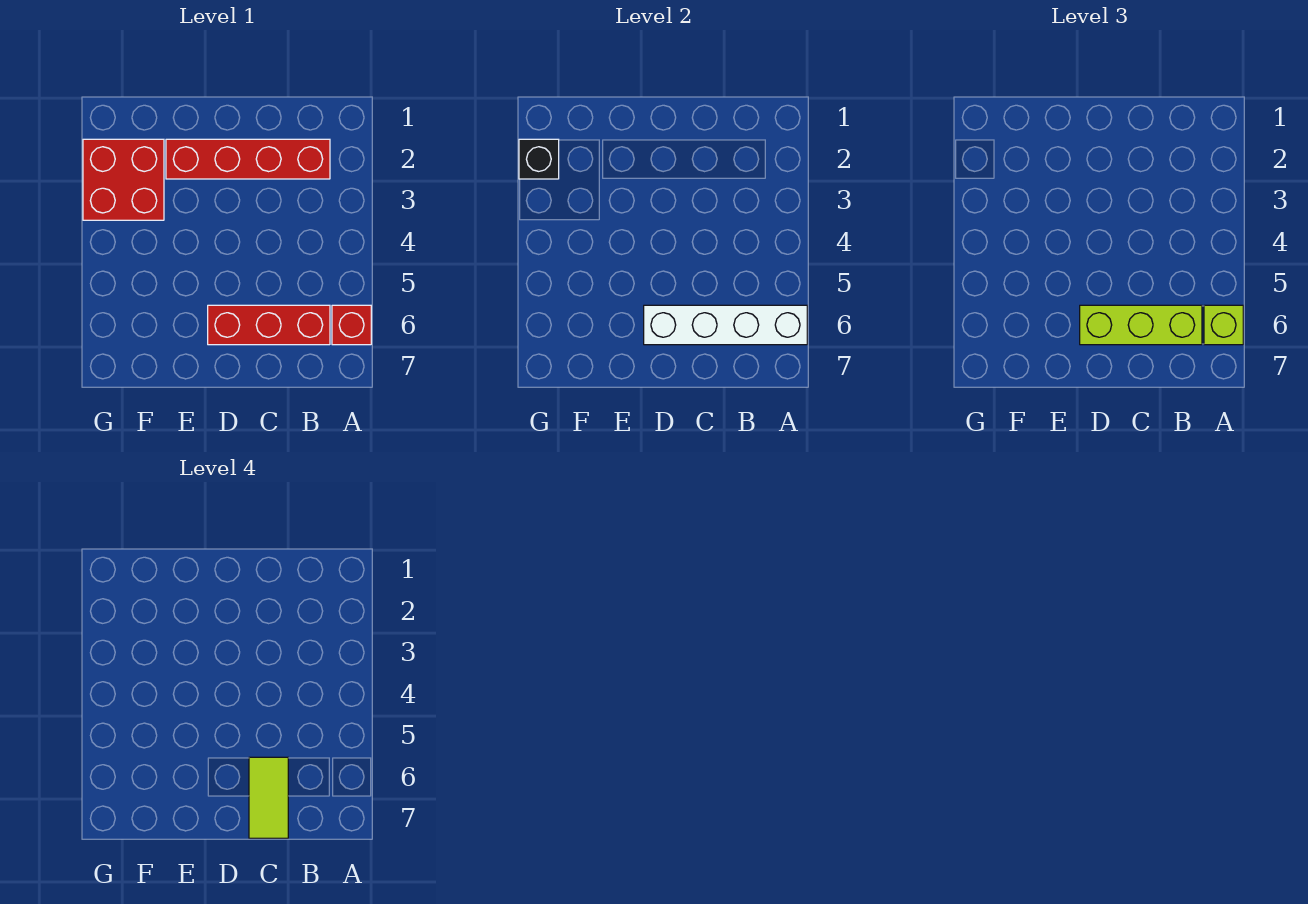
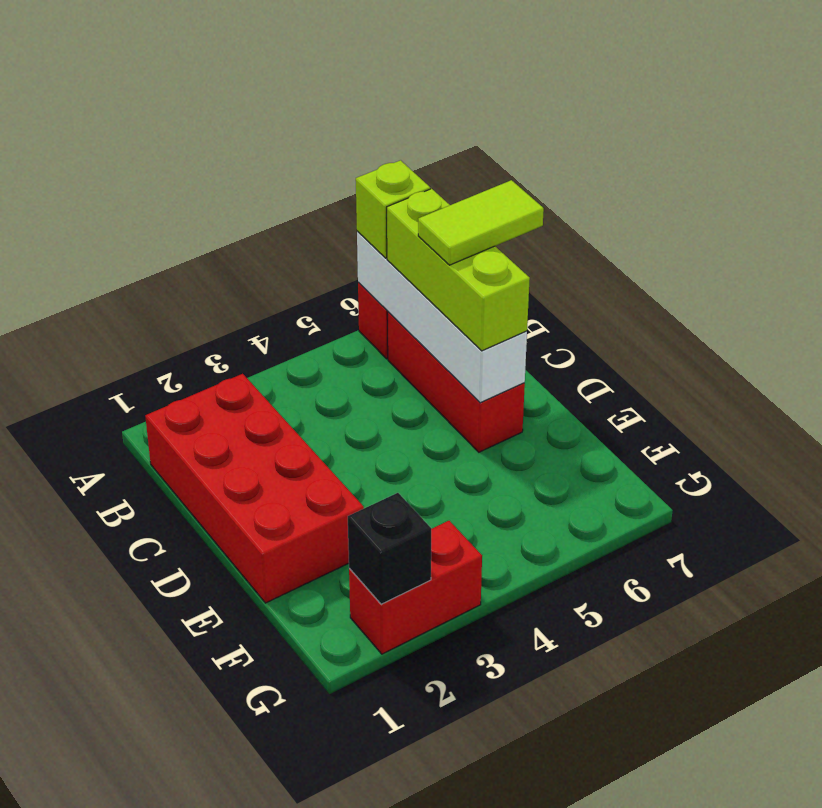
red 1x4 brick [166,139,330,179] -> red 2x4 brick [145,374,364,603]
red 2x2 brick [83,139,164,220] -> red 1x2 brick [349,521,482,654]

